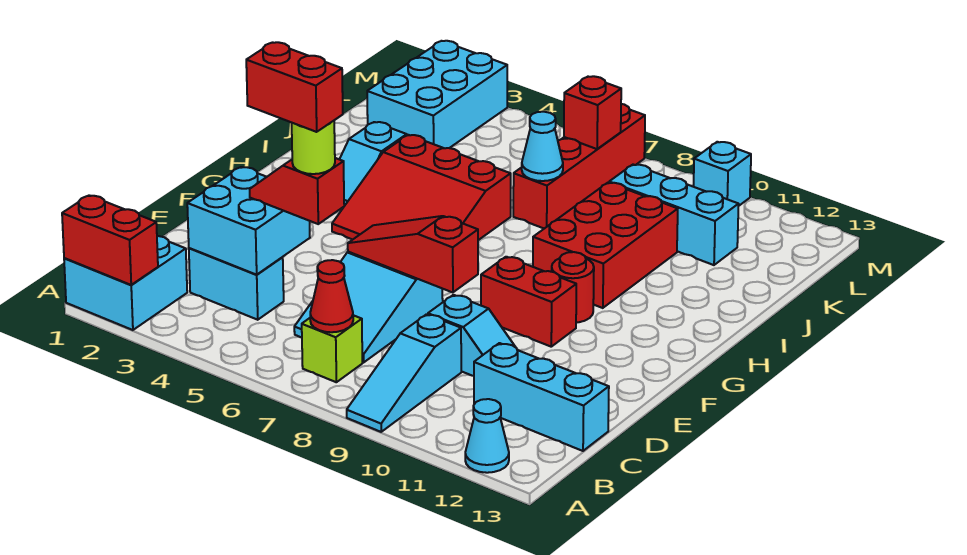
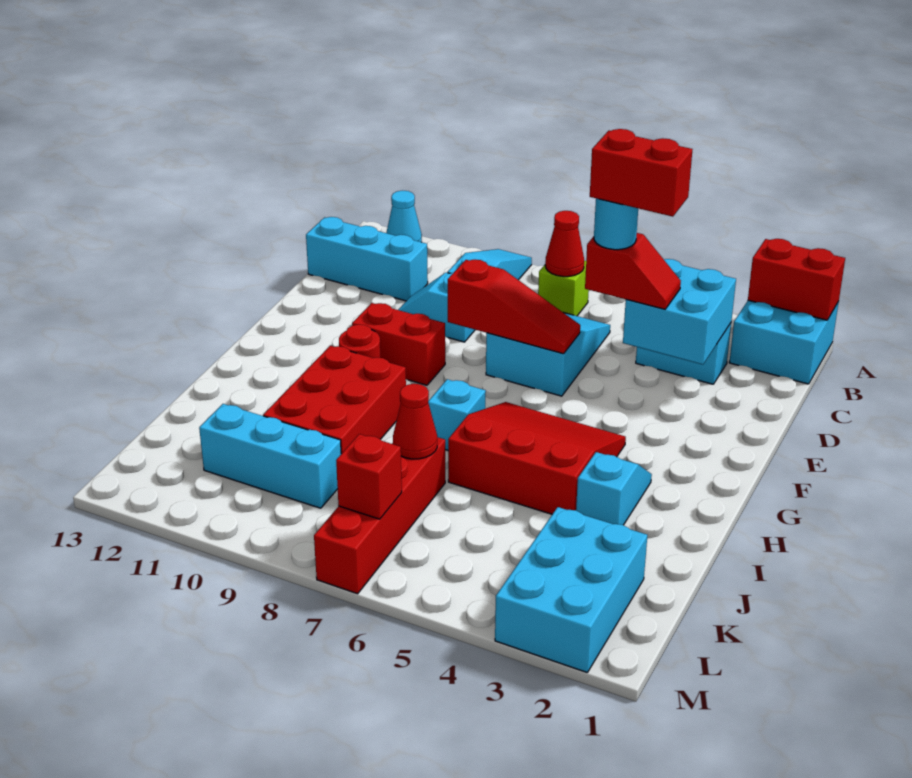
lime 1x1 round brick [292,121,335,174] -> cyan 1x1 round brick [594,198,638,250]
cyan 1x1 cone [522,112,563,181] -> red 1x1 cone [393,384,437,459]
cyan 1x1 brick [694,142,751,206] -> cyan 1x1 brick moved to [428,379,486,450]

